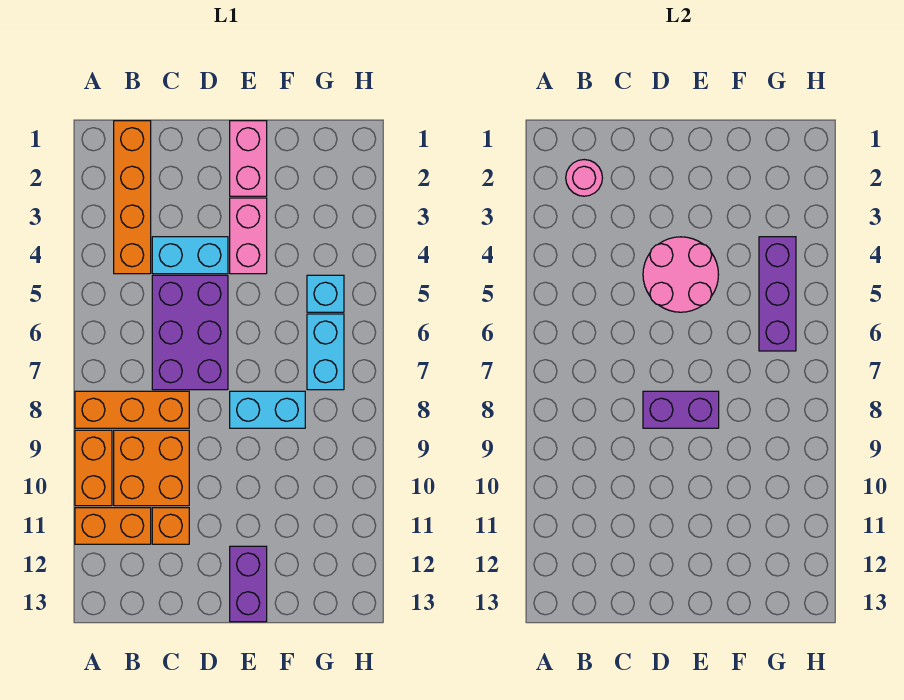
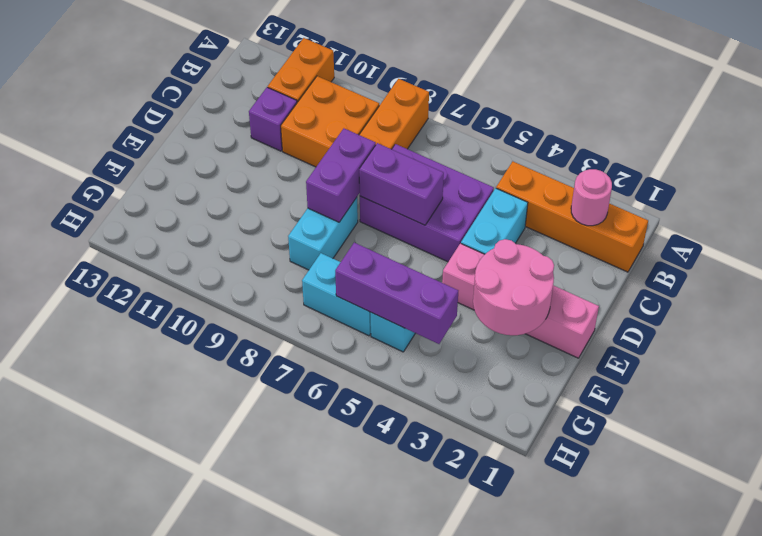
orange 1x2 brick [75,430,112,506] -> none
orange 1x1 brick [152,508,189,544] -> purple 1x1 brick [249,87,297,151]
pink 2x2 round brick [643,237,719,312] -> pink 2x2 round brick moved to [473,239,554,335]
purple 1x2 brick [230,546,267,622] -> purple 1x2 brick moved to [359,143,444,225]

